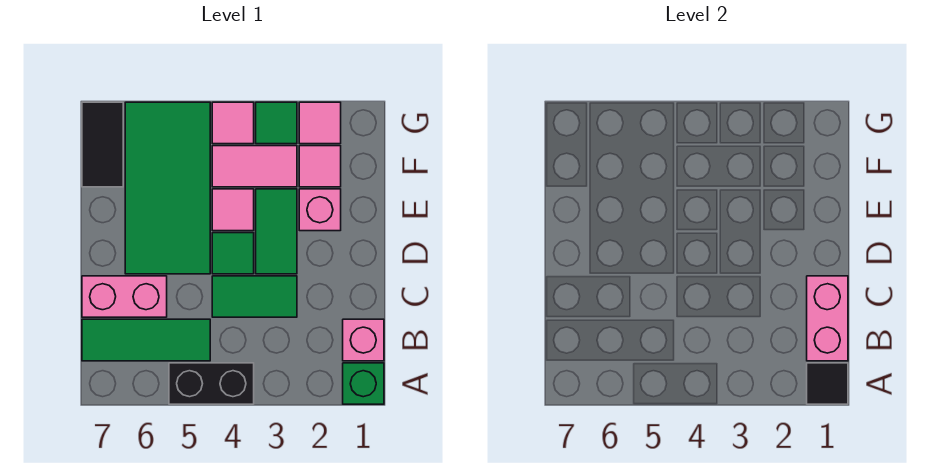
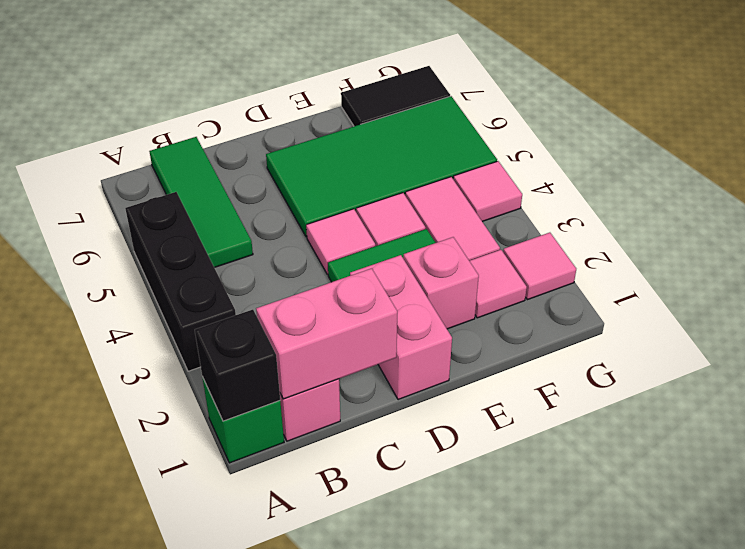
black 1x1 tile [807,363,848,404] -> black 1x1 brick [195,310,280,421]
black 1x2 brick [169,363,254,404] -> black 1x3 brick [125,192,236,371]
green 1x2 tile [212,276,297,317] -> none
pink 1x2 brick [82,276,167,317] -> pink 1x2 brick moved to [350,255,452,400]
green 1x1 tile [212,233,254,274] -> pink 1x1 tile [306,209,375,275]
green 1x1 tile [256,102,297,144] -> none

